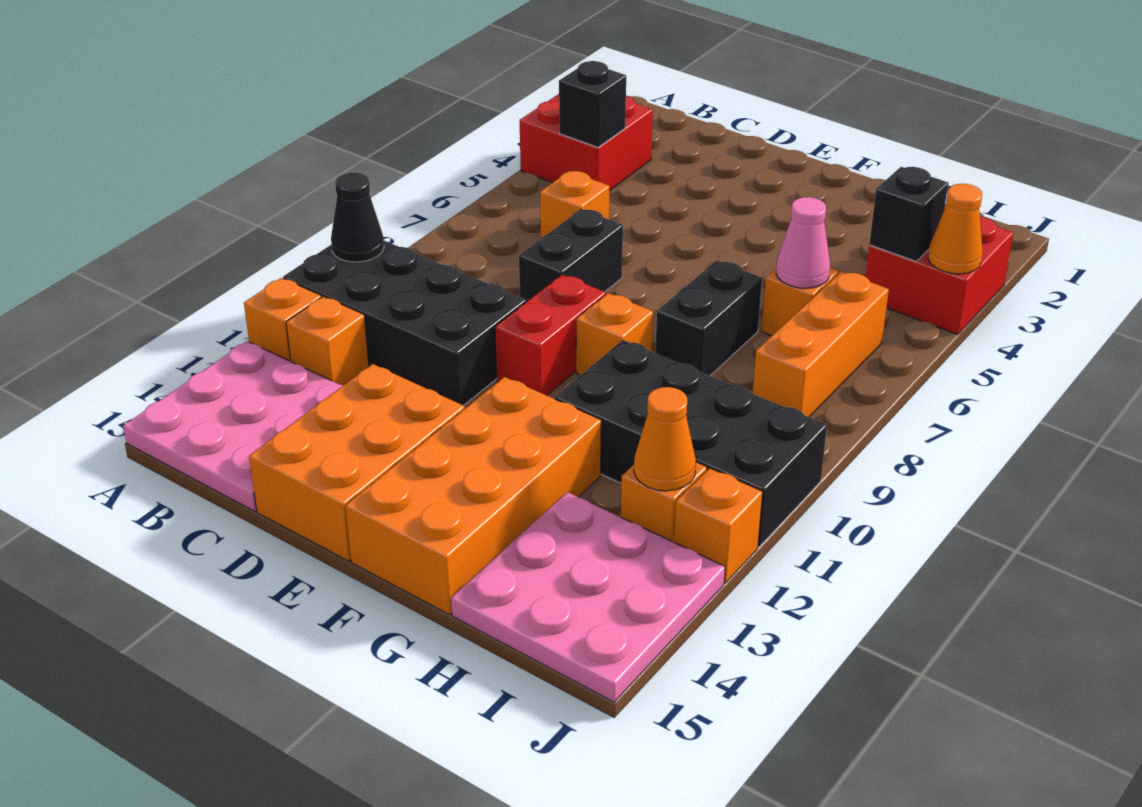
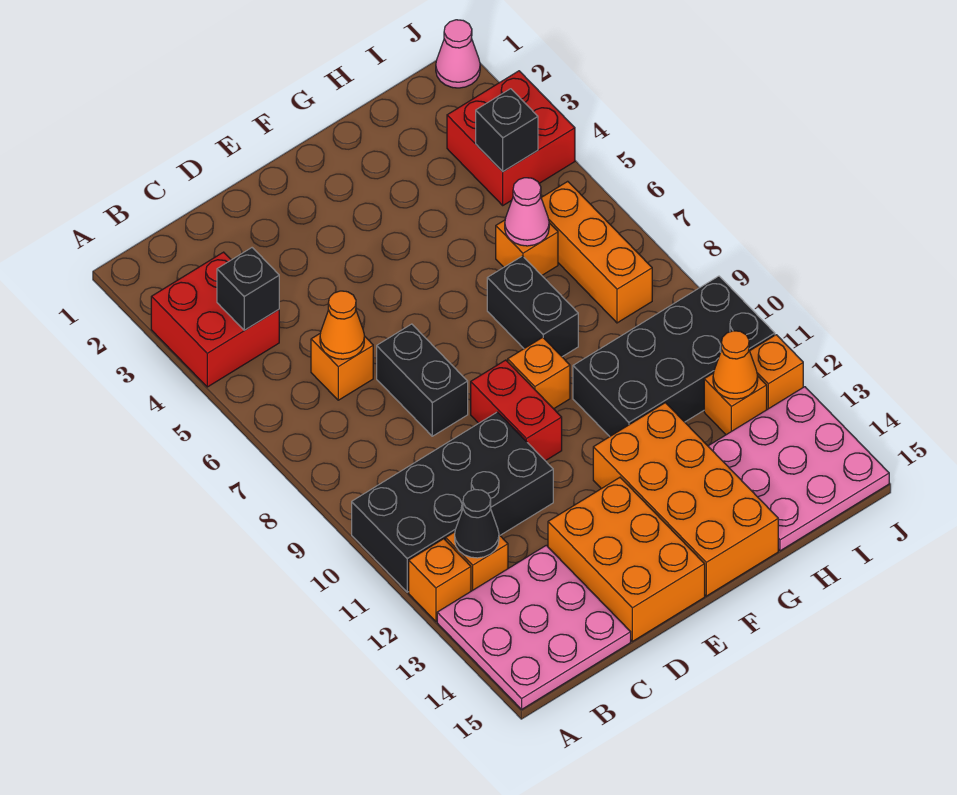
black 1x1 cone [331,173,384,262] -> black 1x1 cone moved to [455,490,499,558]
none -> pink 1x1 cone [436,20,480,88]
orange 1x1 cone [928,184,983,274] -> orange 1x1 cone moved to [320,291,364,359]

